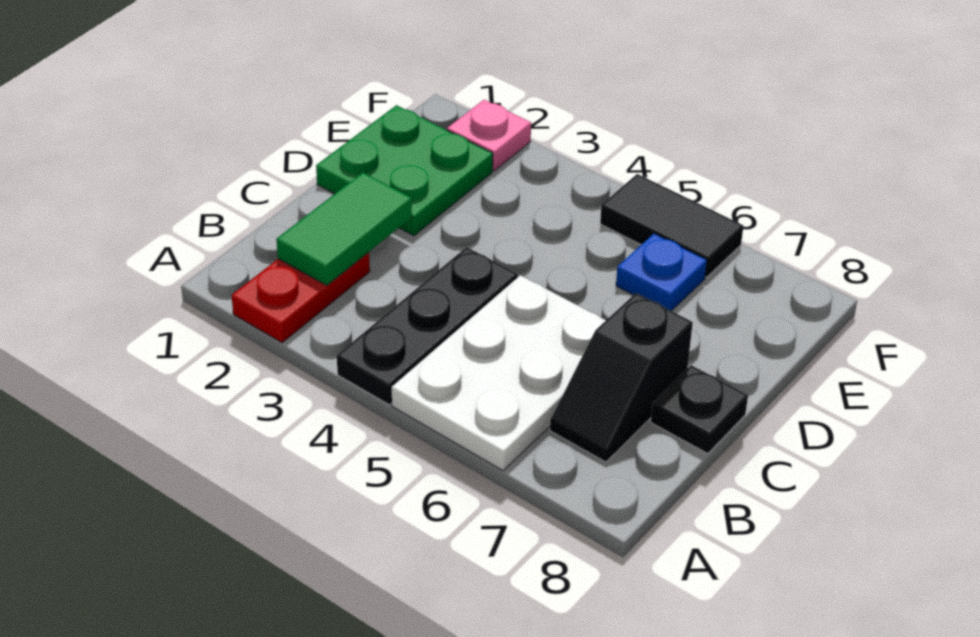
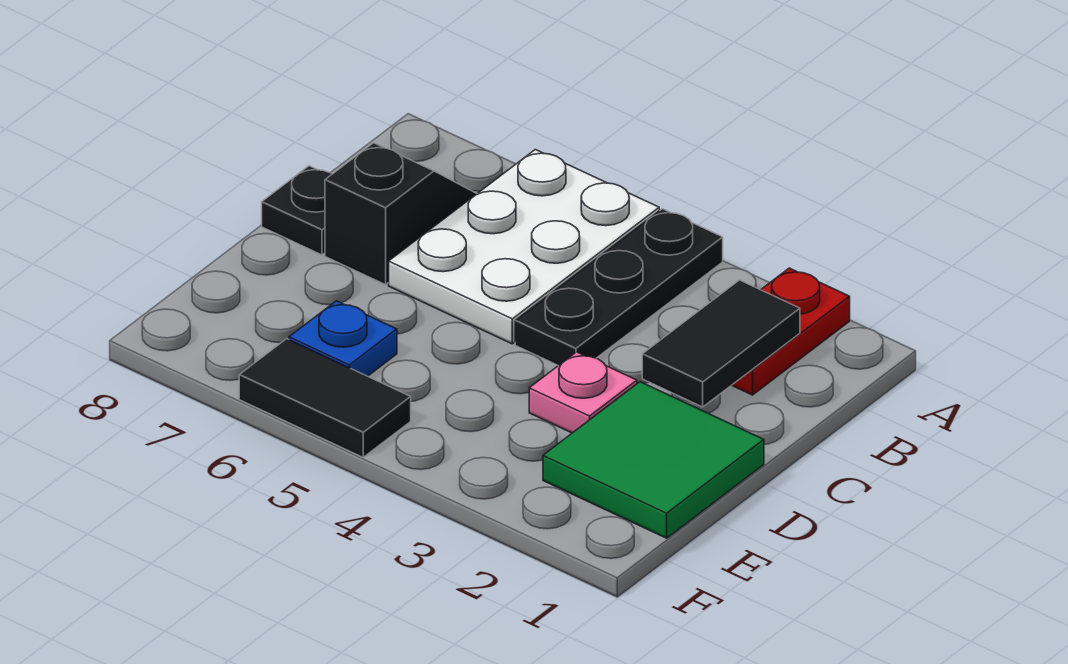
green 1x2 tile [276,173,412,285] -> black 1x2 tile [642,280,800,407]
green 2x2 plate [316,105,493,236] -> green 2x2 tile [543,382,764,538]
pink 1x1 plate [447,100,531,171] -> pink 1x1 plate moved to [529,352,637,433]

